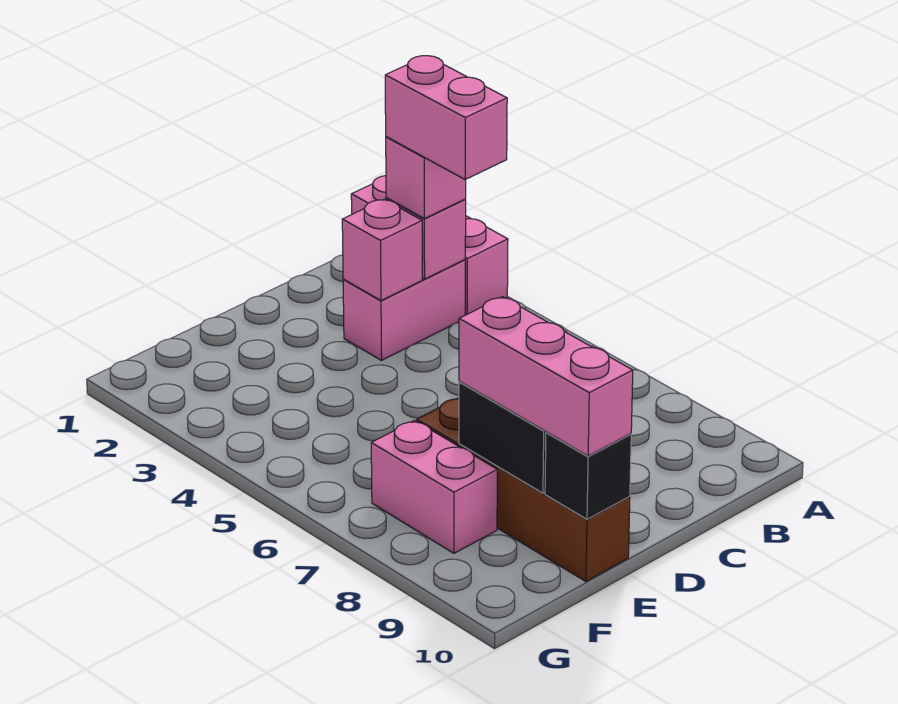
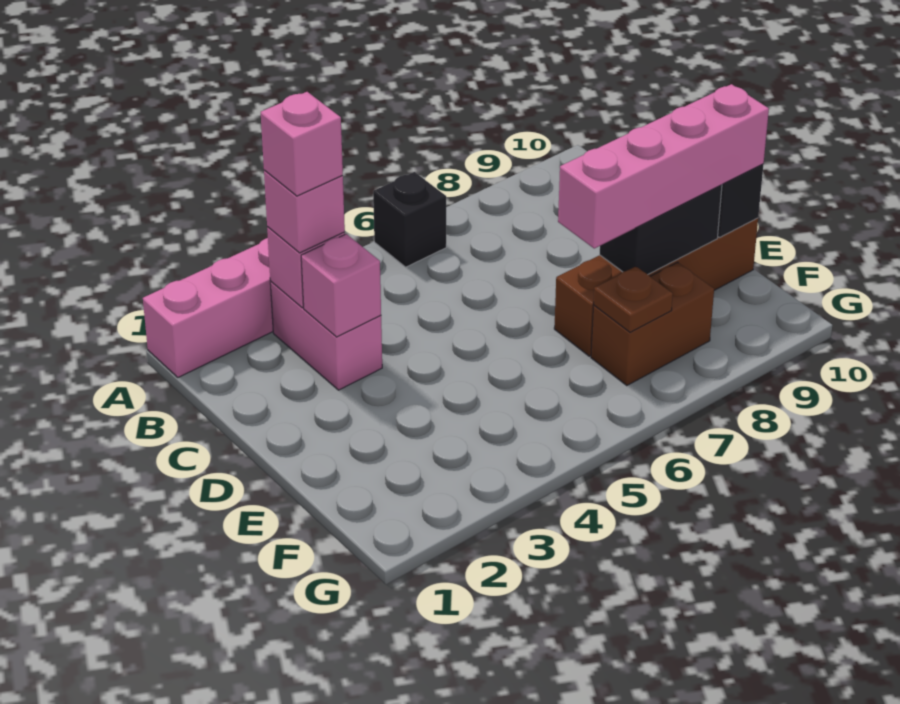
none -> black 1x1 brick [373,172,446,267]
pink 1x2 brick [385,56,507,180] -> pink 1x1 brick [261,92,343,196]
pink 1x3 brick [459,297,633,456] -> pink 1x4 brick [558,84,769,248]
pink 1x2 brick [371,420,497,553] -> brown 1x2 brick [591,262,714,386]
none -> brown 1x1 plate [594,266,673,332]

